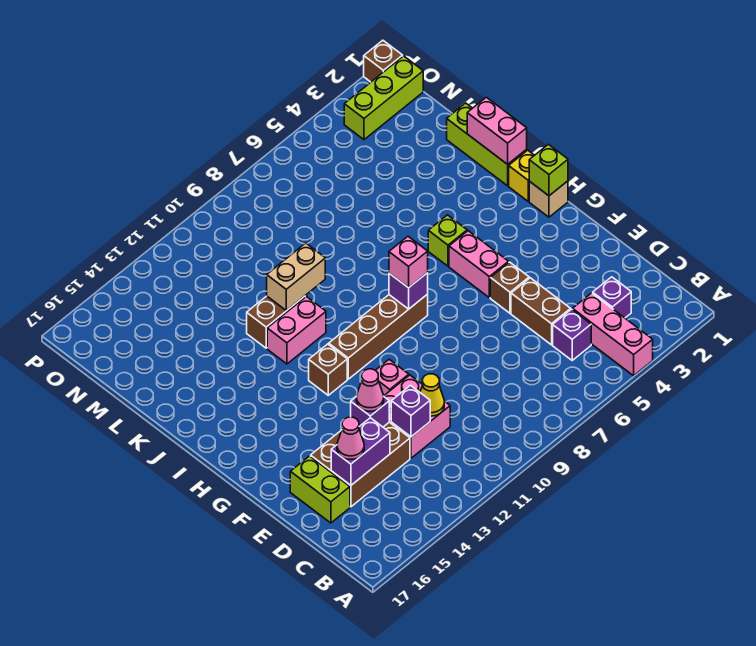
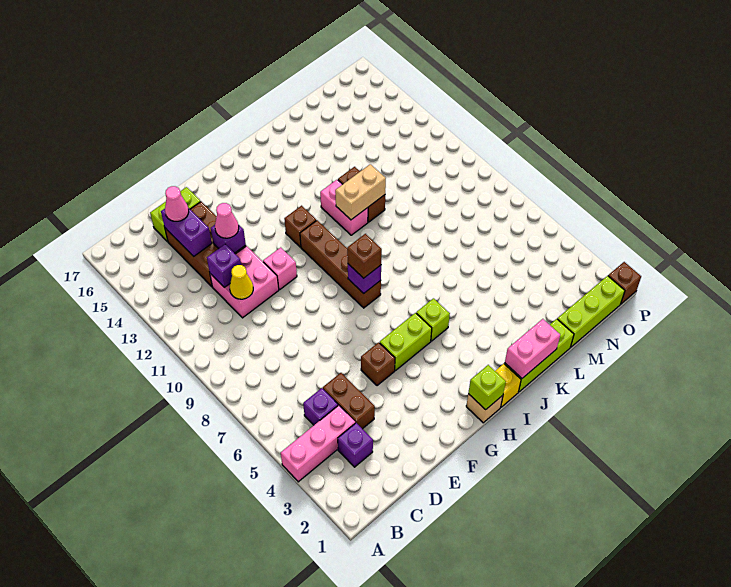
brown 1x2 brick [511,278,571,345] -> brown 1x2 brick turned to [323,373,375,429]
pink 1x2 brick [449,231,509,298] -> lime 1x2 brick [380,313,432,371]
pink 1x1 brick [389,237,428,288] -> brown 1x1 brick [347,234,382,278]
tan 1x2 brick [267,243,325,311] -> tan 1x2 brick turned to [335,164,386,220]
lime 1x3 brick [344,56,423,140] -> lime 1x3 brick turned to [557,276,625,347]

